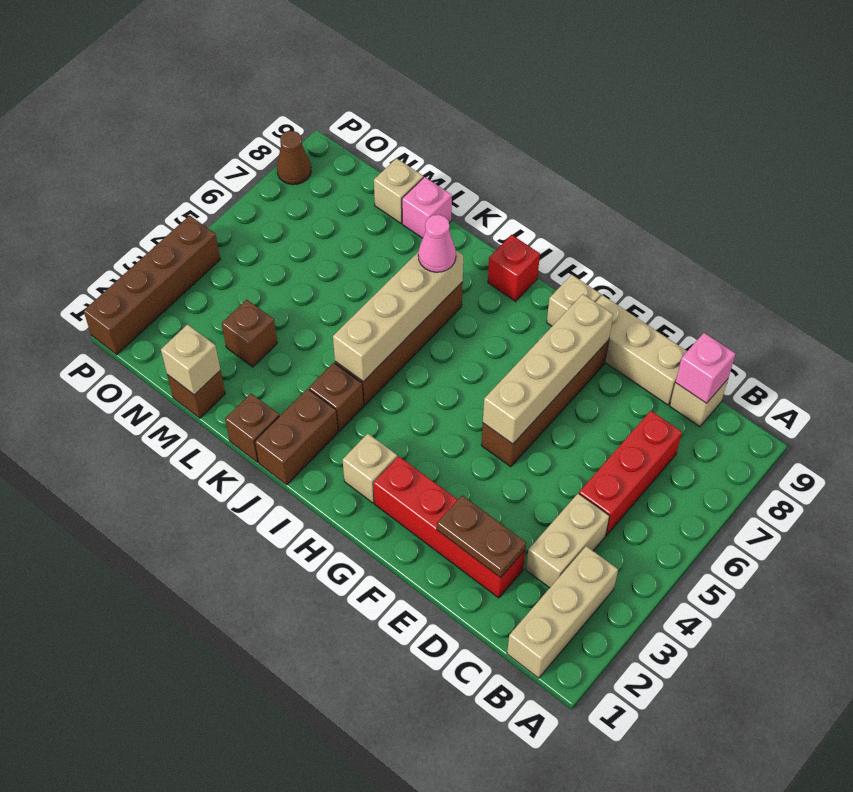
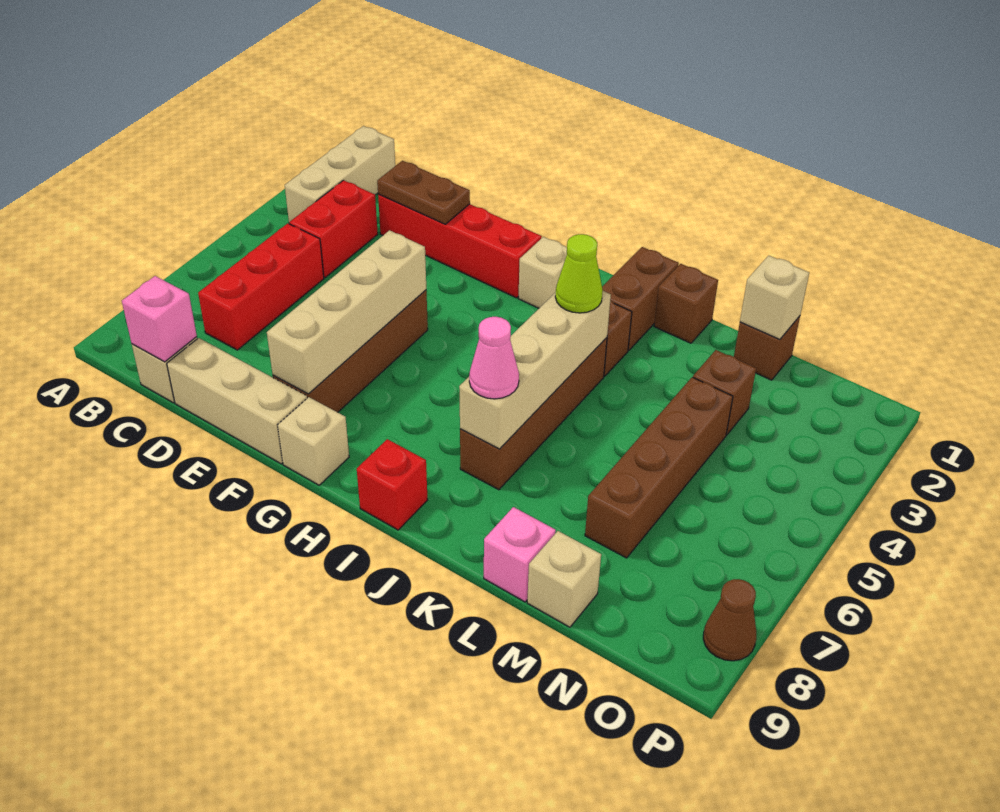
tan 1x2 brick [526,493,609,588] -> red 1x2 brick [289,180,378,278]
none -> lime 1x1 cone [555,234,603,313]
brown 1x4 brick [84,215,220,355] -> brown 1x4 brick moved to [585,377,733,558]

